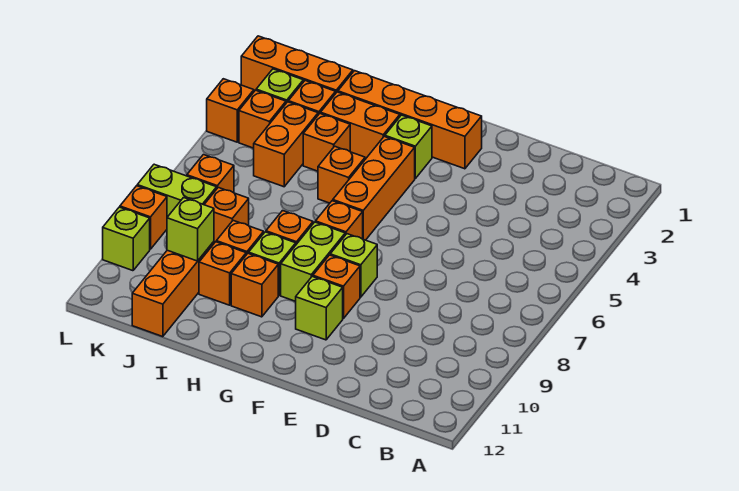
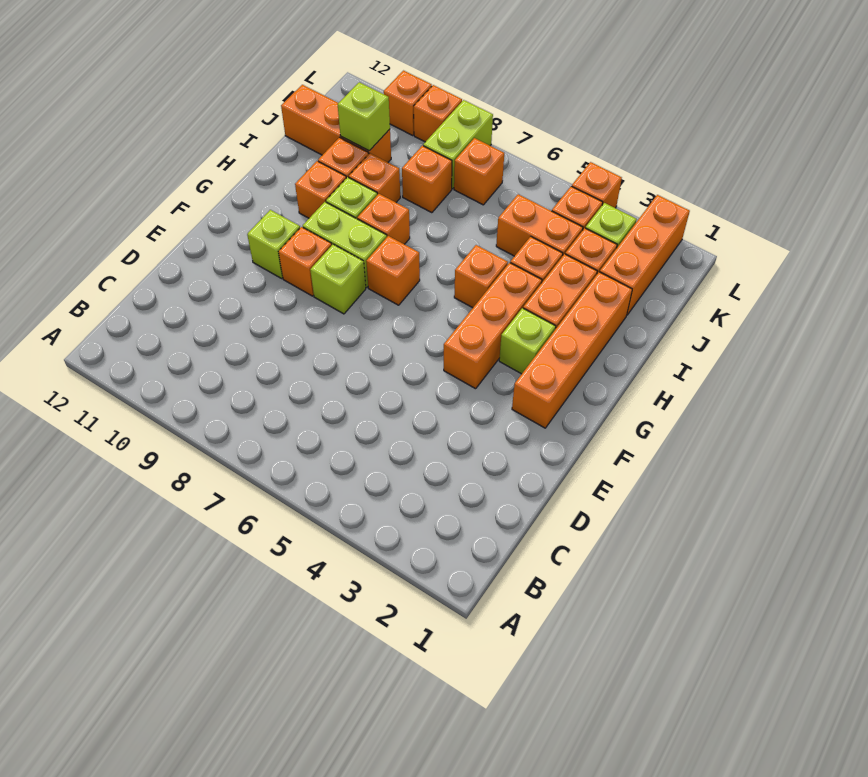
orange 1x3 brick [333,137,415,240] -> orange 1x3 brick turned to [444,263,542,389]
lime 1x1 brick [103,207,150,271] -> orange 1x1 brick [384,71,432,135]

